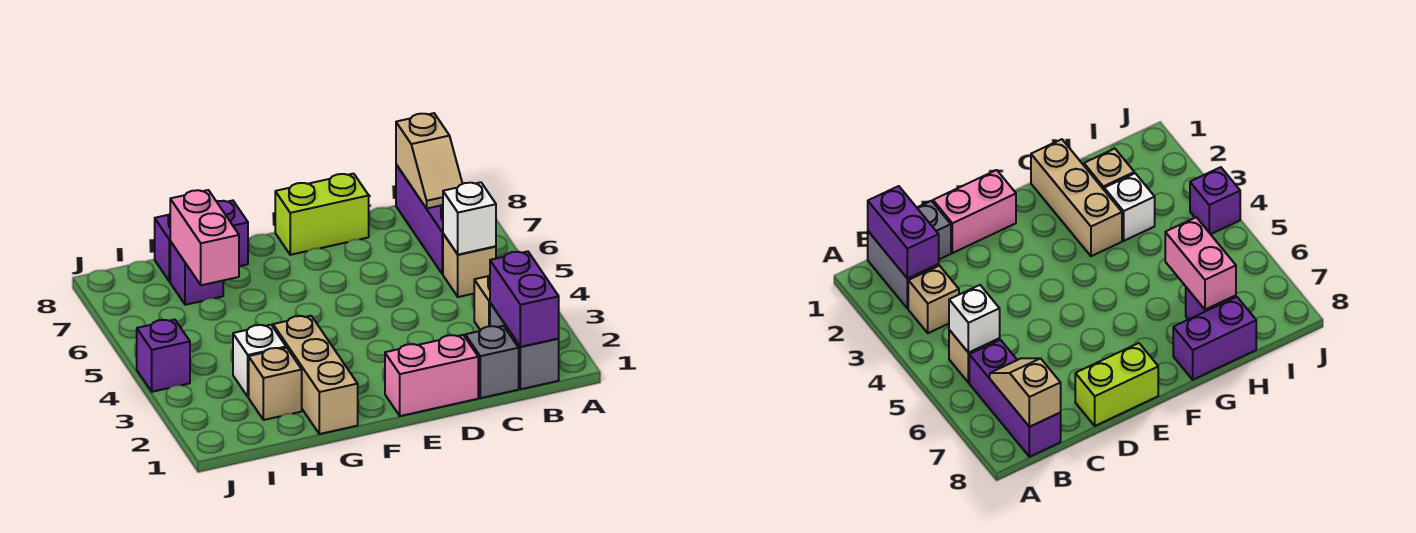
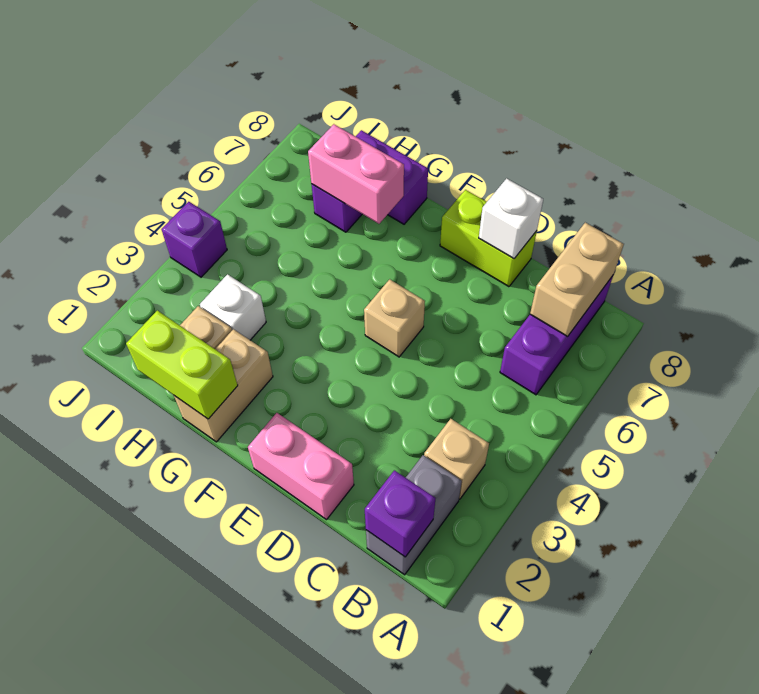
purple 1x2 brick [490,251,559,347] -> purple 1x1 brick [365,470,435,557]
tan 1x1 brick [443,234,496,297] -> tan 1x1 brick moved to [364,279,425,357]
white 1x1 brick [443,182,496,255] -> white 1x1 brick moved to [479,178,543,259]
tan 1x2 slope [396,113,462,208] -> tan 1x2 brick [530,223,624,336]
grey 1x1 brick [465,326,519,398] -> none
tan 1x3 brick [273,316,358,434] -> tan 1x2 brick [174,329,273,442]
none -> lime 1x2 brick [126,310,238,419]
pink 1x2 brick [170,190,239,285] -> pink 1x2 brick turned to [308,124,404,224]

